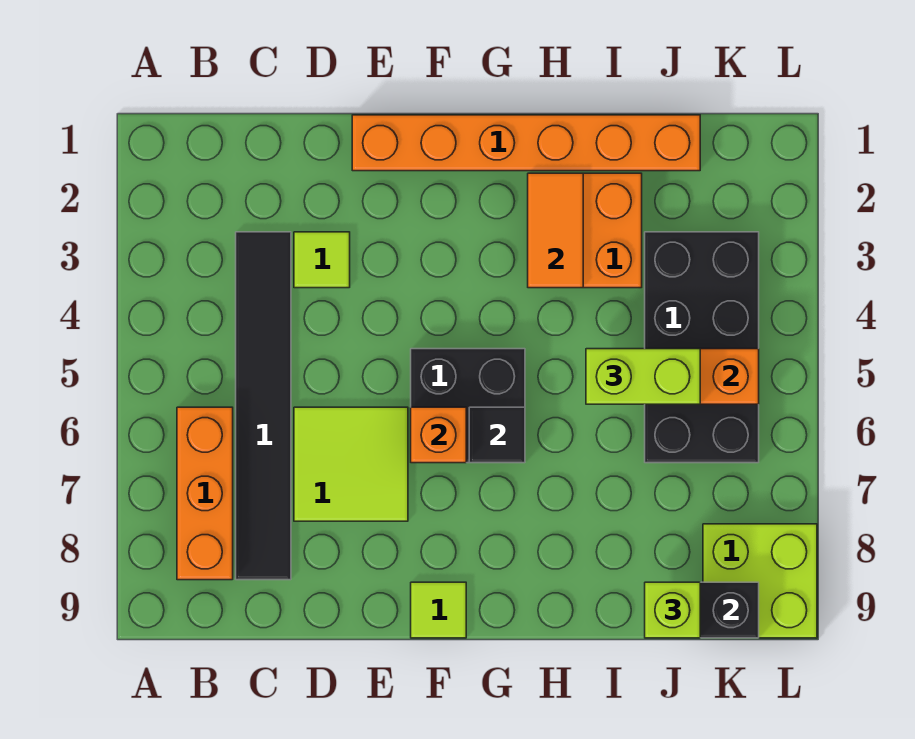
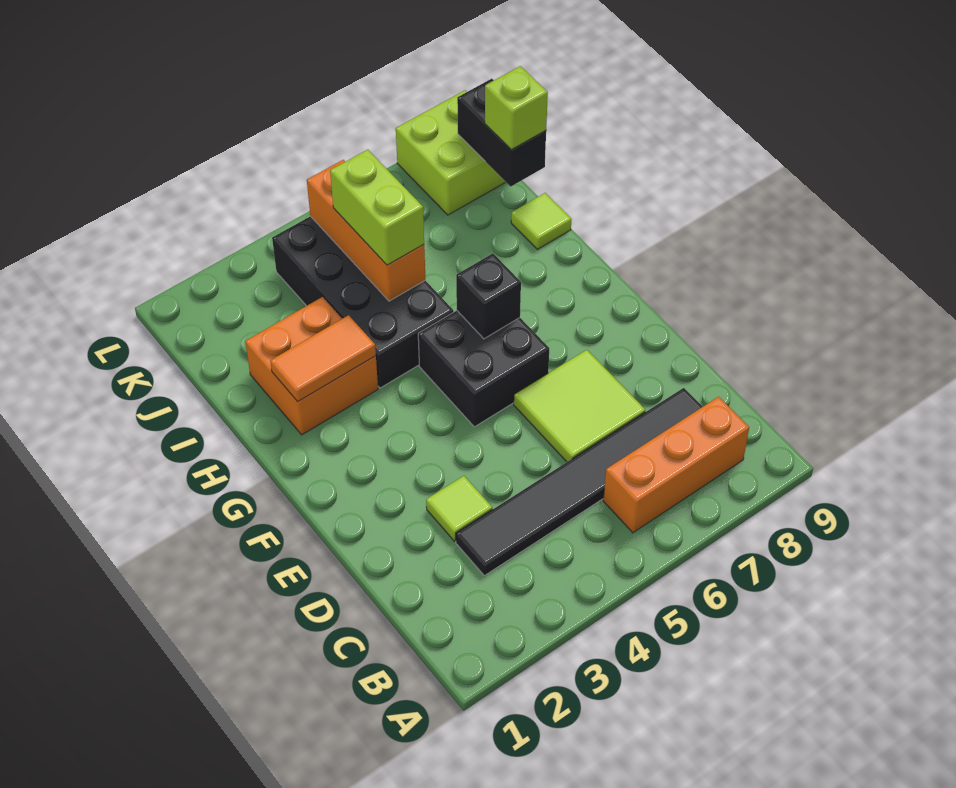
orange 1x6 brick [352,115,700,171] -> none
orange 1x1 brick [411,407,466,463] -> none
lime 1x1 tile [411,582,466,638] -> lime 1x1 tile moved to [511,193,571,249]
black 1x1 tile [469,407,525,463] -> black 1x1 brick [456,254,521,339]
black 2x4 brick [645,232,759,463] -> black 2x4 brick turned to [272,216,454,388]

